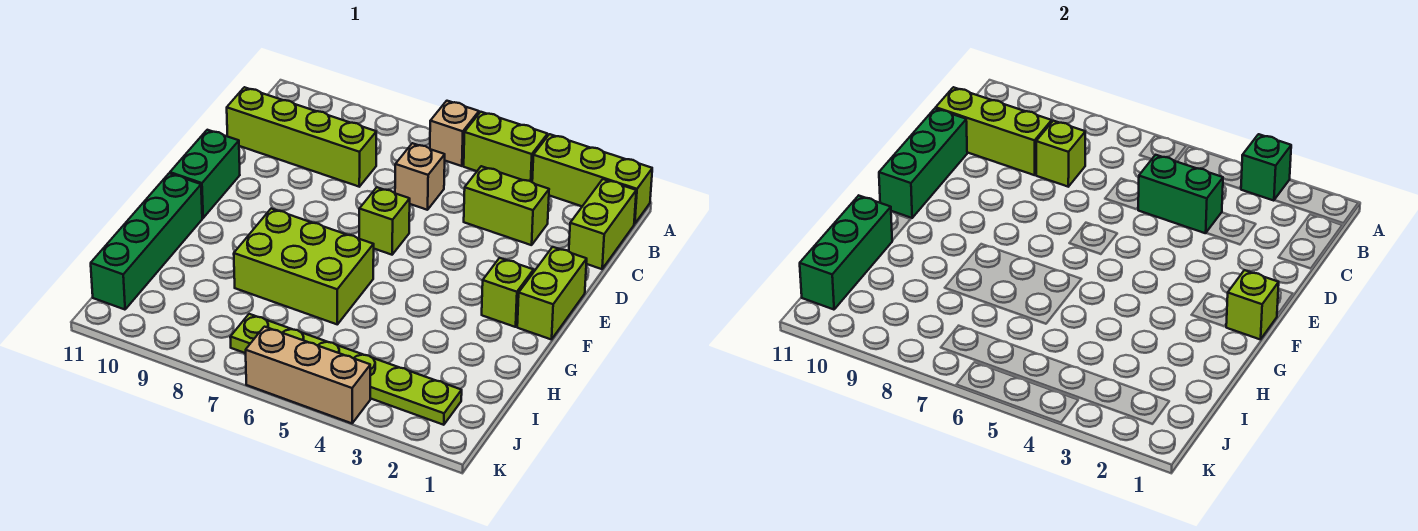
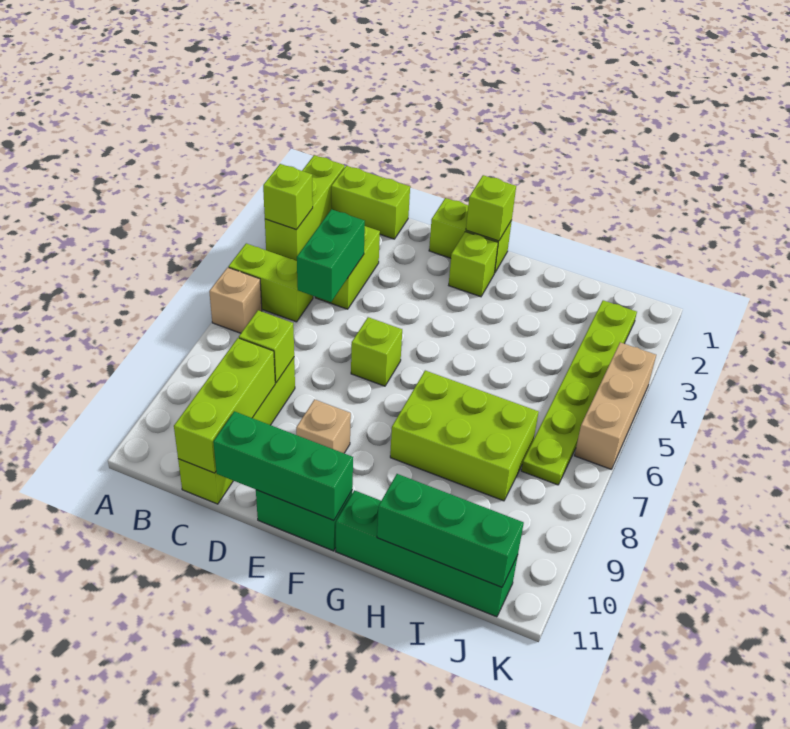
green 1x1 brick [1241,134,1291,201] -> lime 1x1 brick [263,164,313,230]
lime 1x2 brick [464,112,548,182] -> lime 1x2 brick turned to [228,243,313,322]
tan 1x1 brick [395,143,445,210] -> tan 1x1 brick moved to [296,399,351,453]
lime 2x3 brick [234,209,374,324] -> lime 2x3 brick turned to [390,371,539,501]

